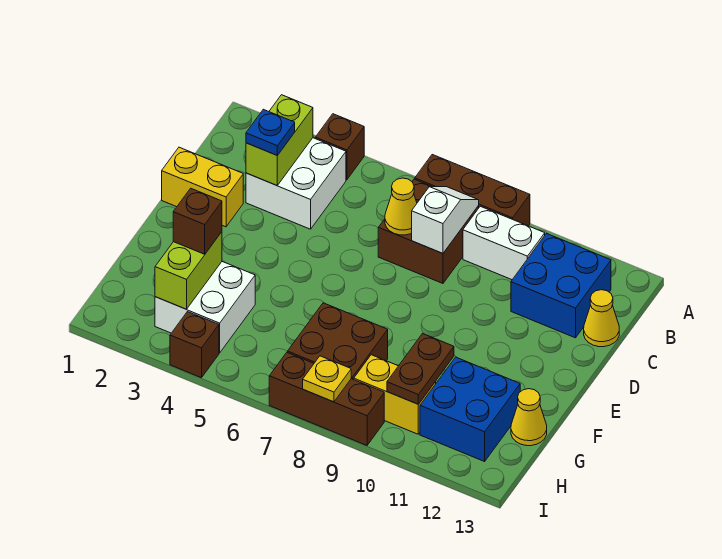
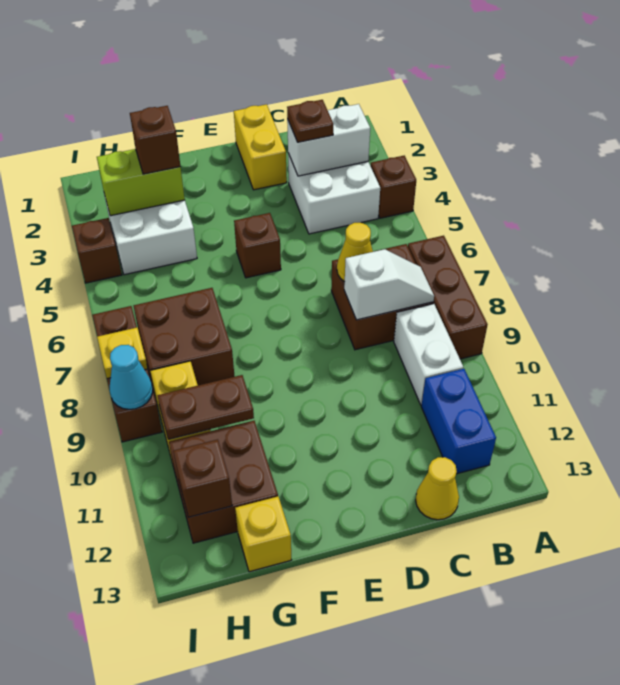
lime 1x2 brick [246,95,313,185] -> white 1x2 brick [287,104,370,176]
blue 2x2 brick [511,234,611,338] -> blue 1x2 brick [421,369,496,474]
blue 1x1 plate [246,109,295,155] -> brown 1x1 plate [287,100,334,142]
none -> brown 1x1 brick [234,213,281,278]
blue 2x2 brick [420,357,520,461] -> brown 2x2 brick [169,421,278,543]
yellow 1x1 cone [511,389,547,446] -> yellow 1x1 brick [235,497,291,572]
none -> brown 1x1 brick [173,439,232,517]
none -> cyan 1x1 cone [110,345,153,409]

